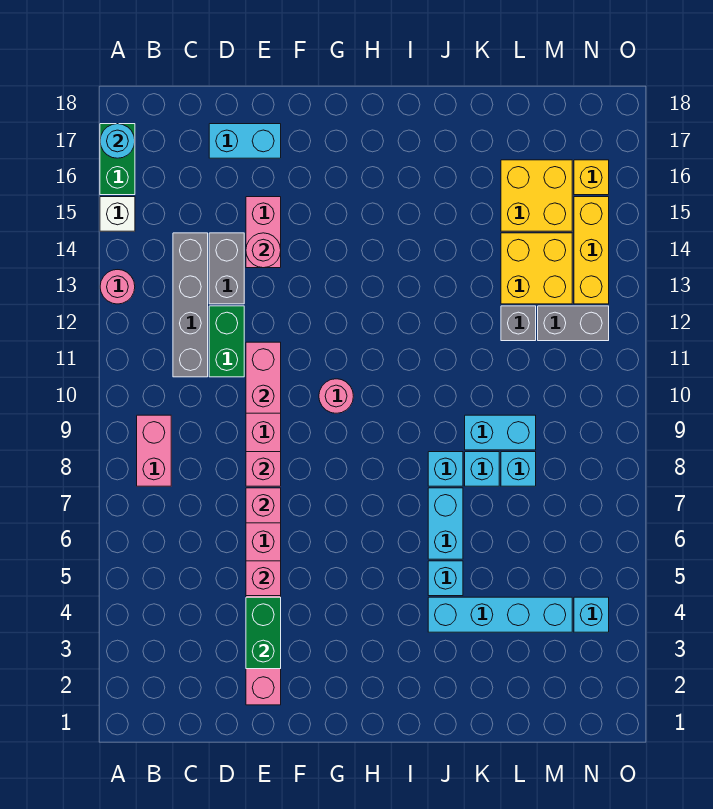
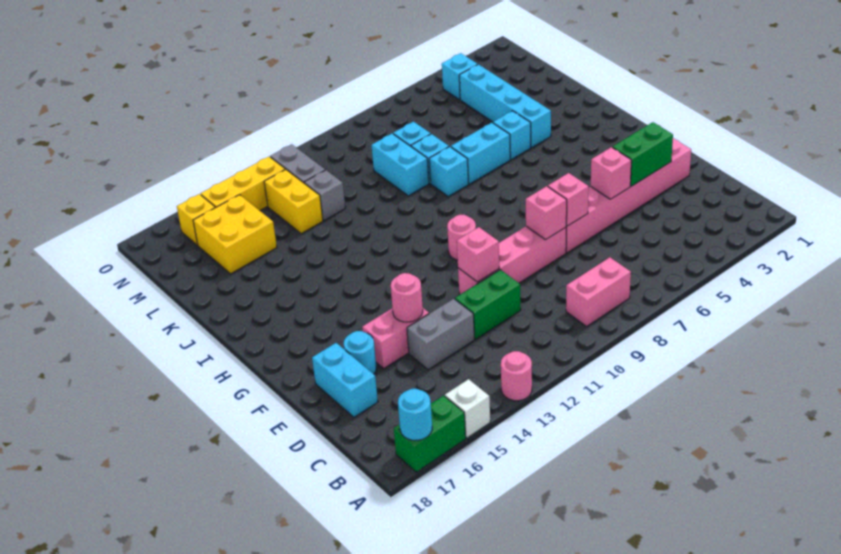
grey 1x4 brick [173,233,208,377] -> none
pink 1x2 brick [246,342,281,413] -> pink 1x1 brick [457,227,499,282]
none -> cyan 1x1 round brick [344,331,376,374]
yellow 2x2 brick [501,233,572,304] -> yellow 1x2 brick [264,169,323,234]

